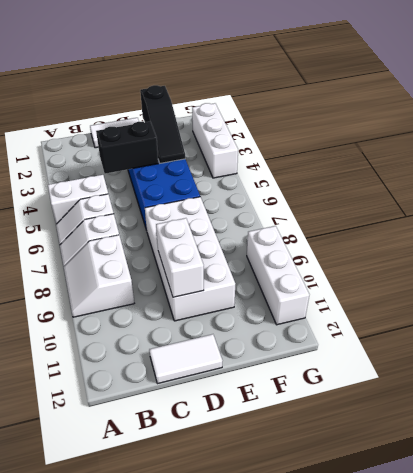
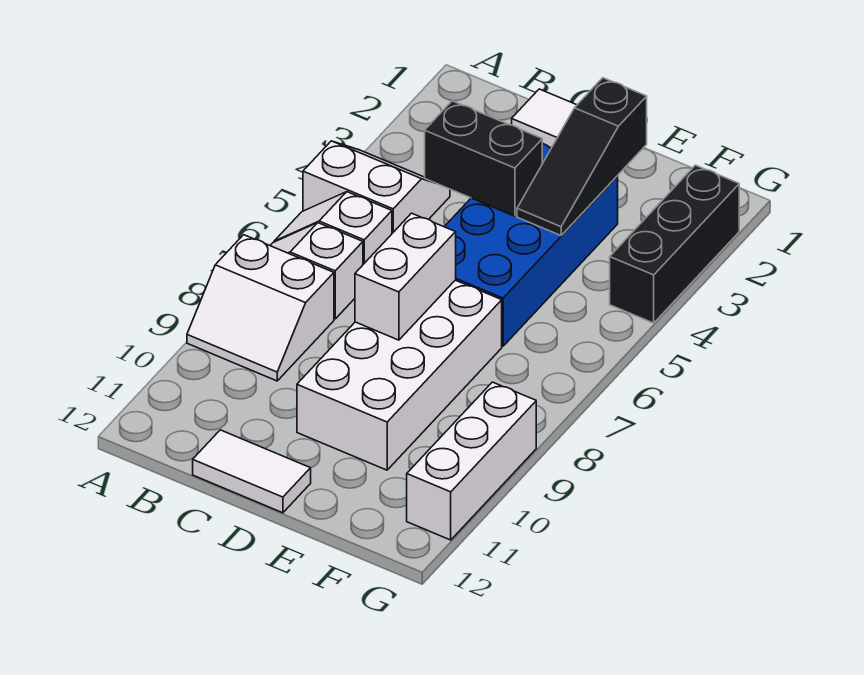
white 2x2 slope [64,235,134,317] -> white 2x2 slope turned to [187,235,334,381]
white 1x2 brick [156,218,204,297] -> white 1x2 brick moved to [355,213,456,340]
white 1x3 brick [192,103,238,178] -> black 1x3 brick [610,165,739,323]

